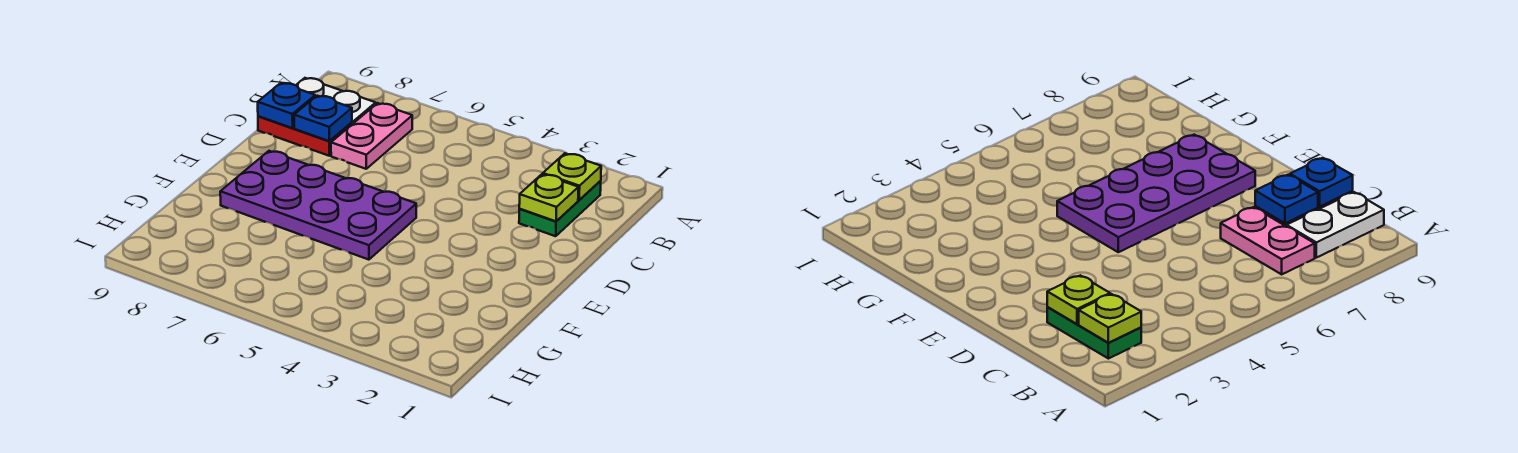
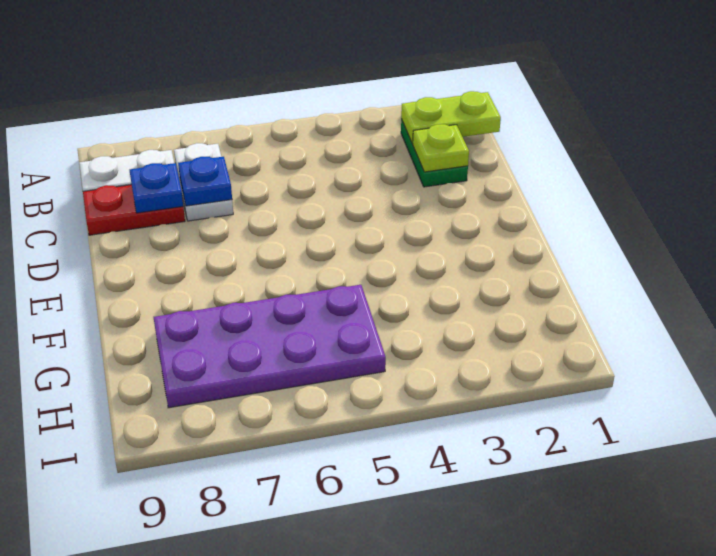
lime 1x1 plate [543,153,601,200] -> lime 1x2 plate [401,91,501,144]
pink 1x2 plate [331,103,412,169] -> white 1x2 plate [174,143,233,221]
blue 1x1 plate [258,83,315,128] -> blue 1x1 plate moved to [178,157,232,206]
purple 2x4 plate [220,151,416,260] -> purple 2x4 plate moved to [154,285,386,408]

